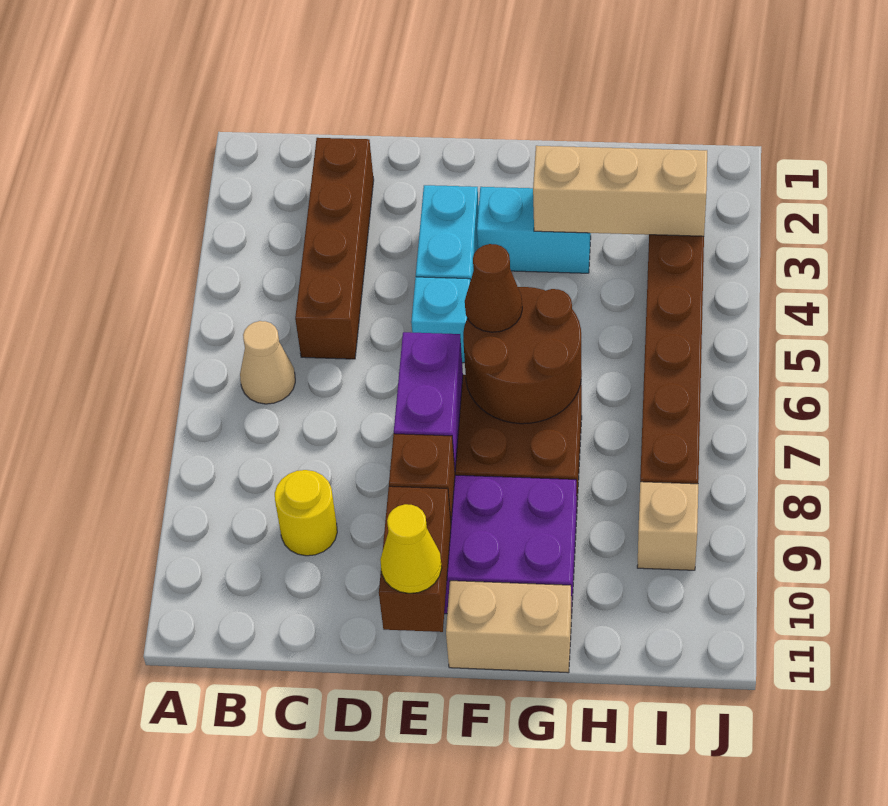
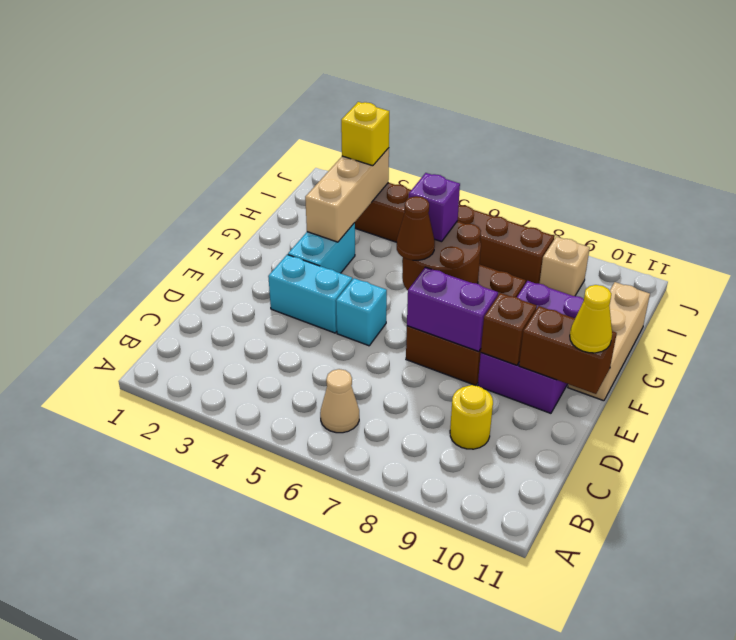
brown 1x4 brick [295,138,374,359] -> none
tan 1x2 brick [446,581,571,673] -> tan 1x3 brick [568,282,650,401]
none -> purple 1x1 brick [409,173,460,242]
none -> yellow 1x1 brick [341,102,389,166]

